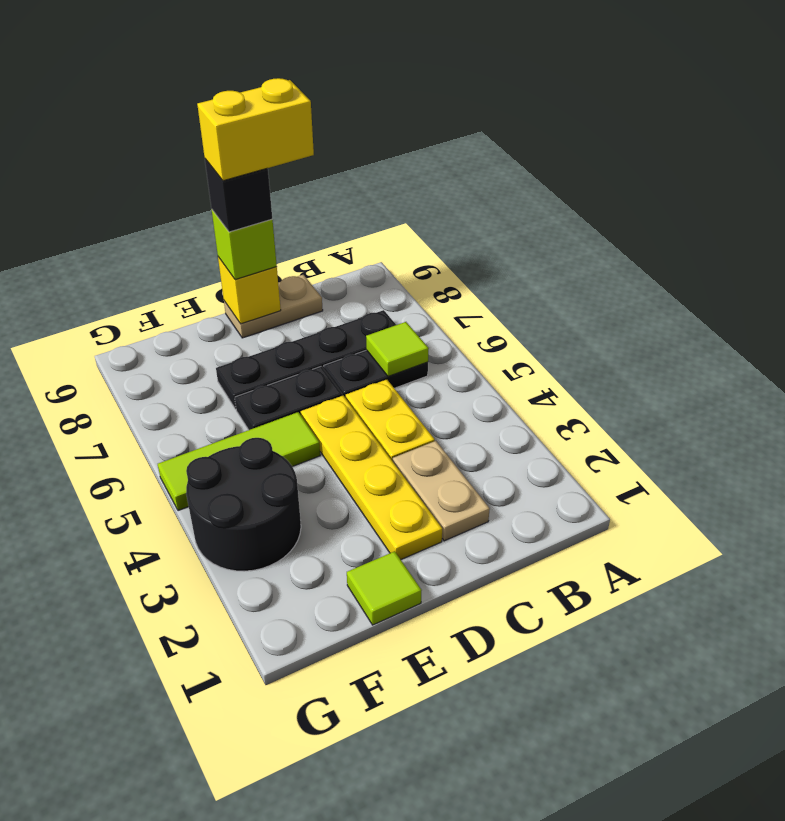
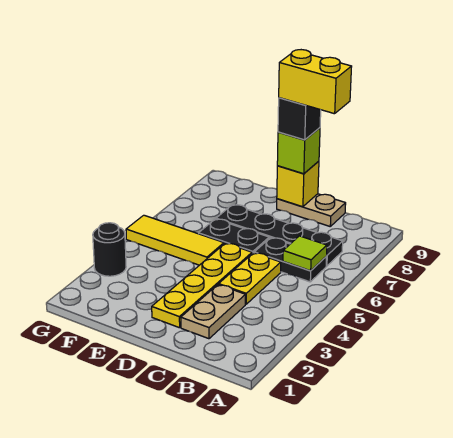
lime 1x1 tile [347,551,422,625] -> none
lime 1x3 tile [158,412,320,511] -> yellow 1x3 tile [126,215,224,265]
black 2x2 round brick [186,438,301,571] -> black 1x1 round brick [93,223,126,276]

